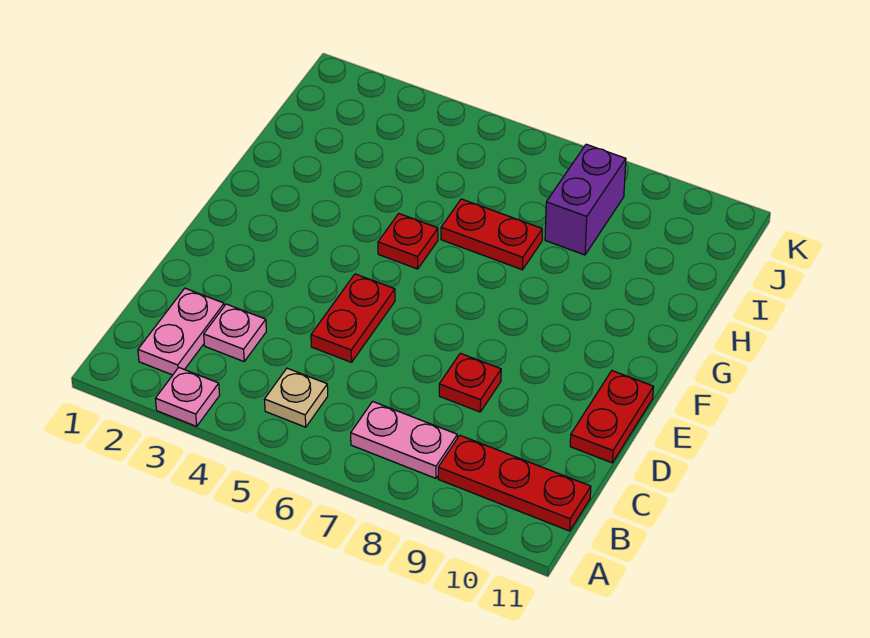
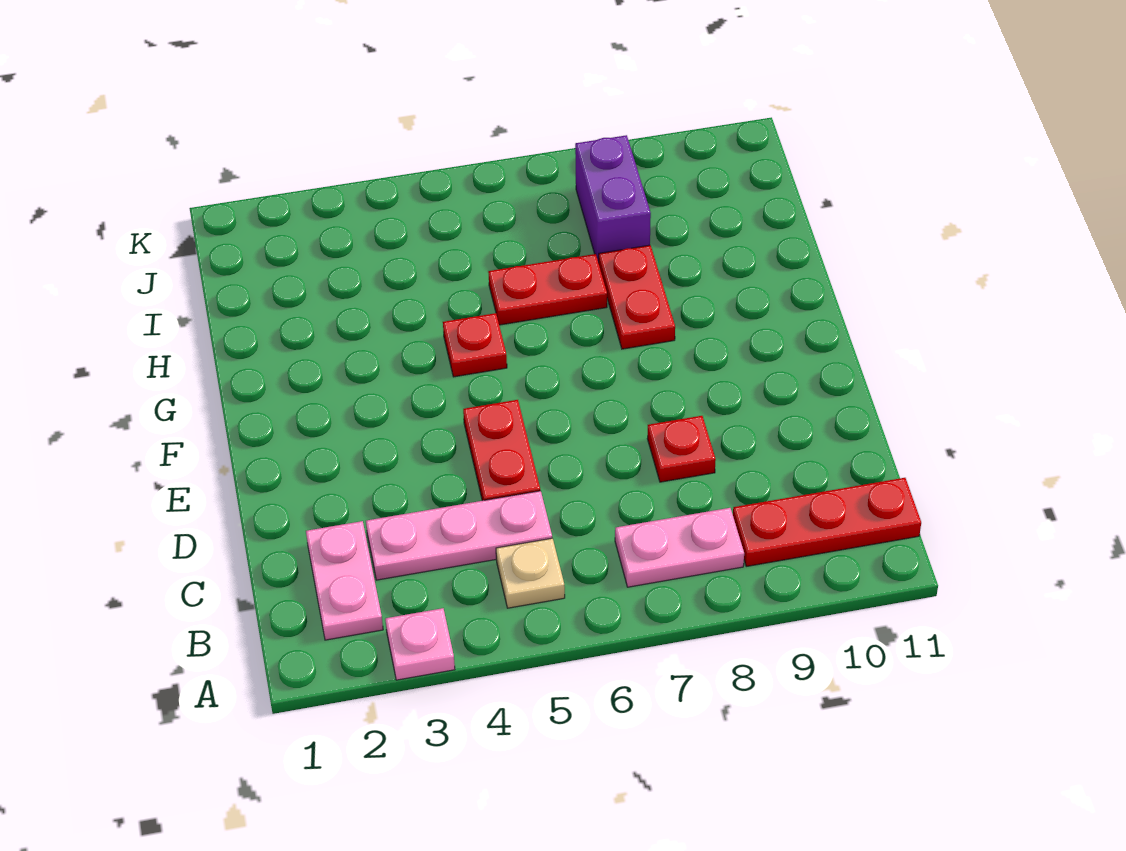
pink 1x1 plate [204,304,266,361] -> pink 1x3 plate [366,491,552,580]
red 1x2 plate [570,371,653,463] -> red 1x2 plate moved to [599,245,675,349]

